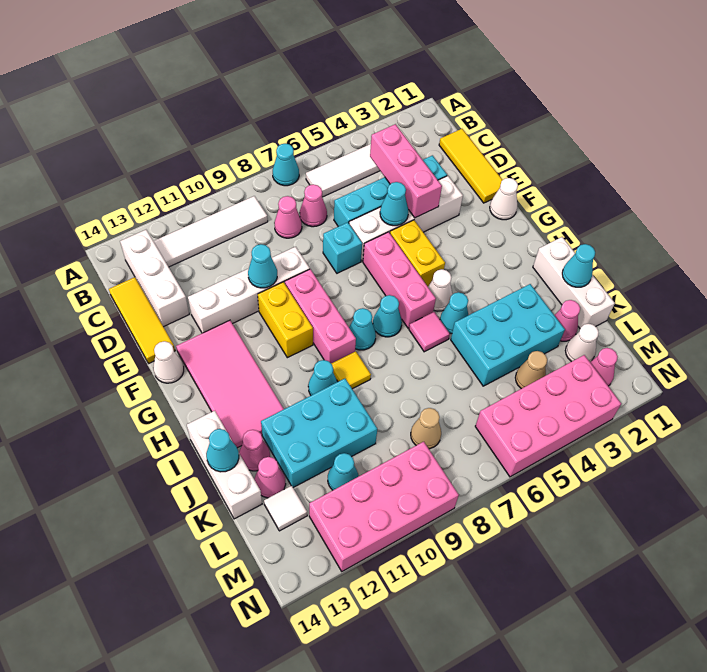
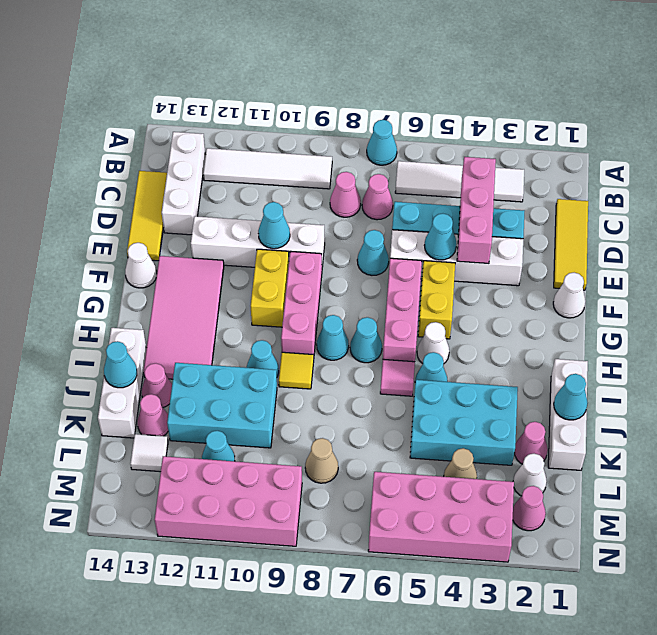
cyan 1x1 brick [323,222,362,273] -> cyan 1x1 cone [357,230,389,275]

